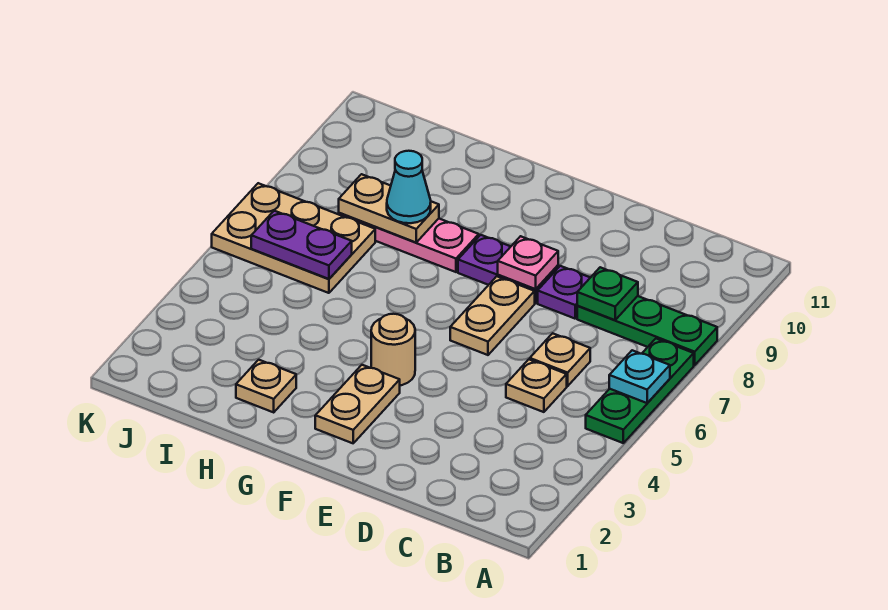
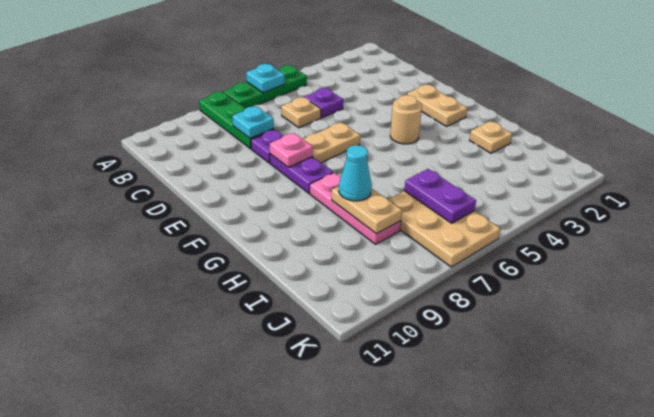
tan 1x1 plate [506,359,567,412] -> purple 1x1 plate [304,88,343,118]
green 1x1 plate [577,267,638,320] -> cyan 1x1 plate [232,106,274,139]
tan 1x2 plate [315,365,400,443] -> tan 1x2 plate turned to [407,85,467,126]

